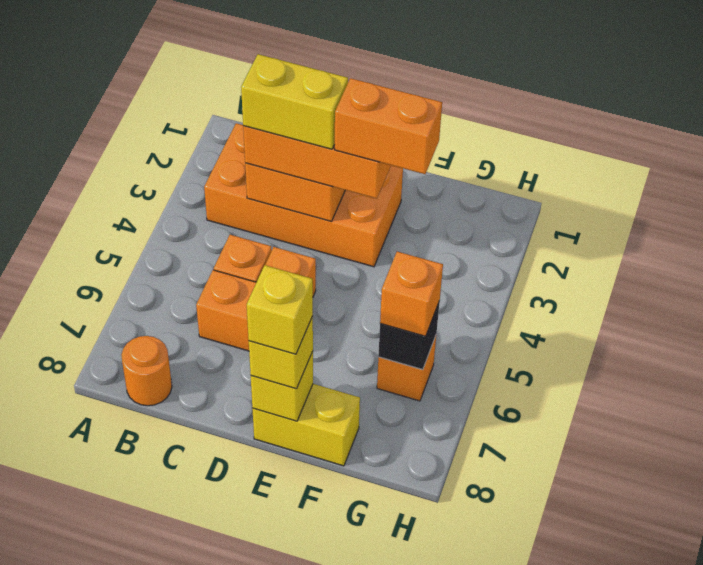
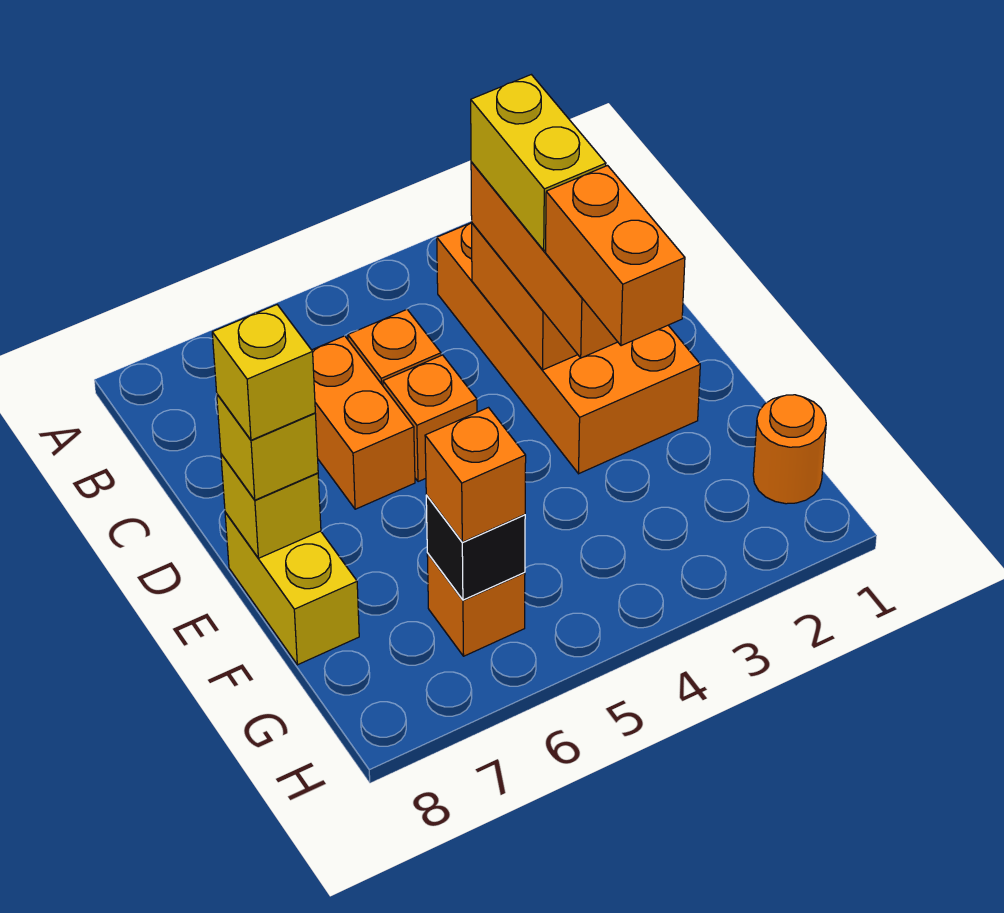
orange 1x1 round brick [121,336,172,406] -> orange 1x1 round brick moved to [753,395,826,504]

